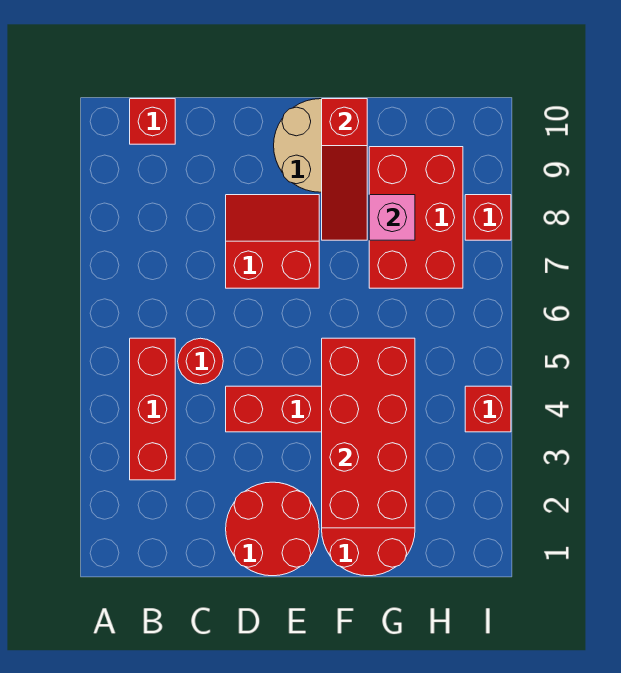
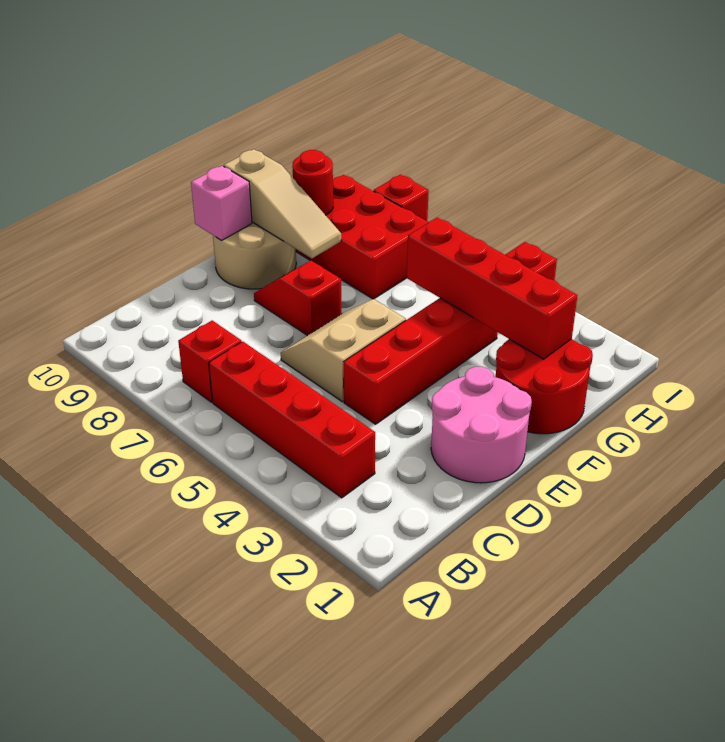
red 1x3 brick [130,338,175,480] -> red 1x4 brick [209,341,375,498]
red 1x1 brick [130,99,175,144] -> red 1x1 brick moved to [178,321,241,402]
red 1x1 round brick [178,338,223,384] -> red 1x1 round brick moved to [292,150,333,215]
red 2x2 round brick [226,482,319,576] -> pink 2x2 round brick [431,367,532,483]
none -> tan 2x2 slope [281,299,406,402]
red 2x2 slope [226,195,319,288] -> red 1x2 slope [254,261,342,336]
red 2x4 brick [322,338,415,528] -> red 1x4 brick [407,218,578,359]
red 1x3 slope [322,99,367,240] -> tan 1x3 slope [224,149,341,258]
pink 1x1 brick [369,195,415,240] -> pink 1x1 brick moved to [191,166,252,240]

